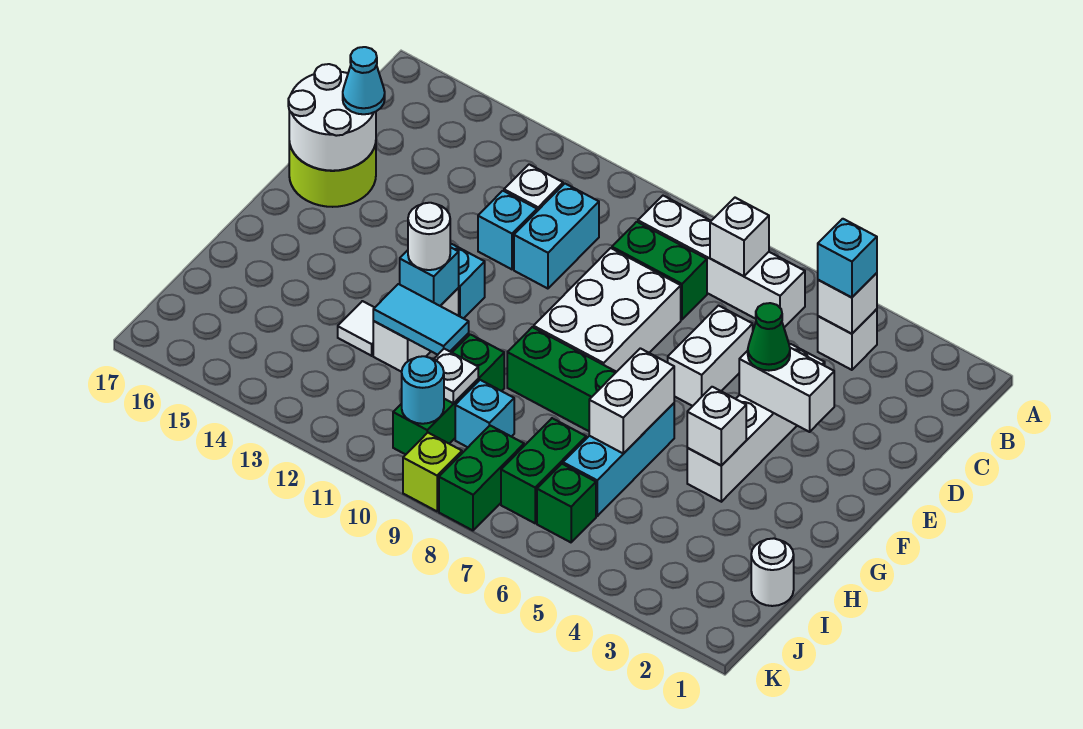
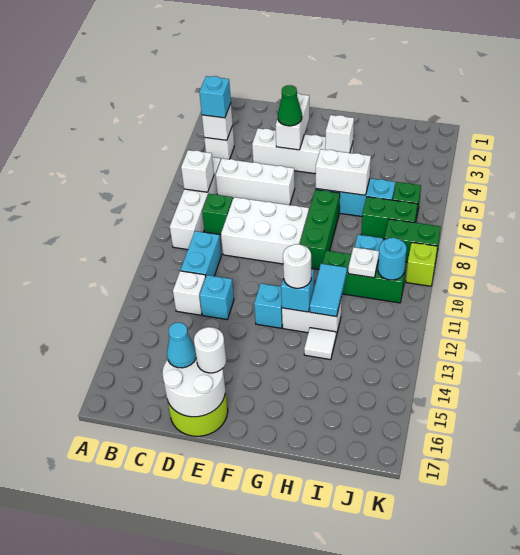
green 1x2 brick [612,222,707,320] -> green 1x1 brick [202,194,233,235]
cyan 1x2 brick [514,184,599,289] -> cyan 1x2 brick turned to [181,231,221,276]
white 1x2 brick [668,306,753,406] -> white 1x3 brick [216,159,295,205]
white 1x1 round brick [751,538,794,606] -> white 1x1 round brick moved to [194,327,226,373]

